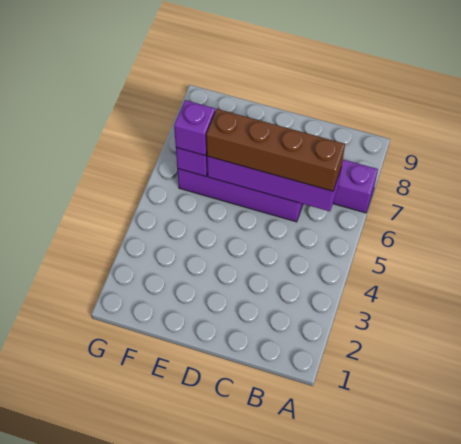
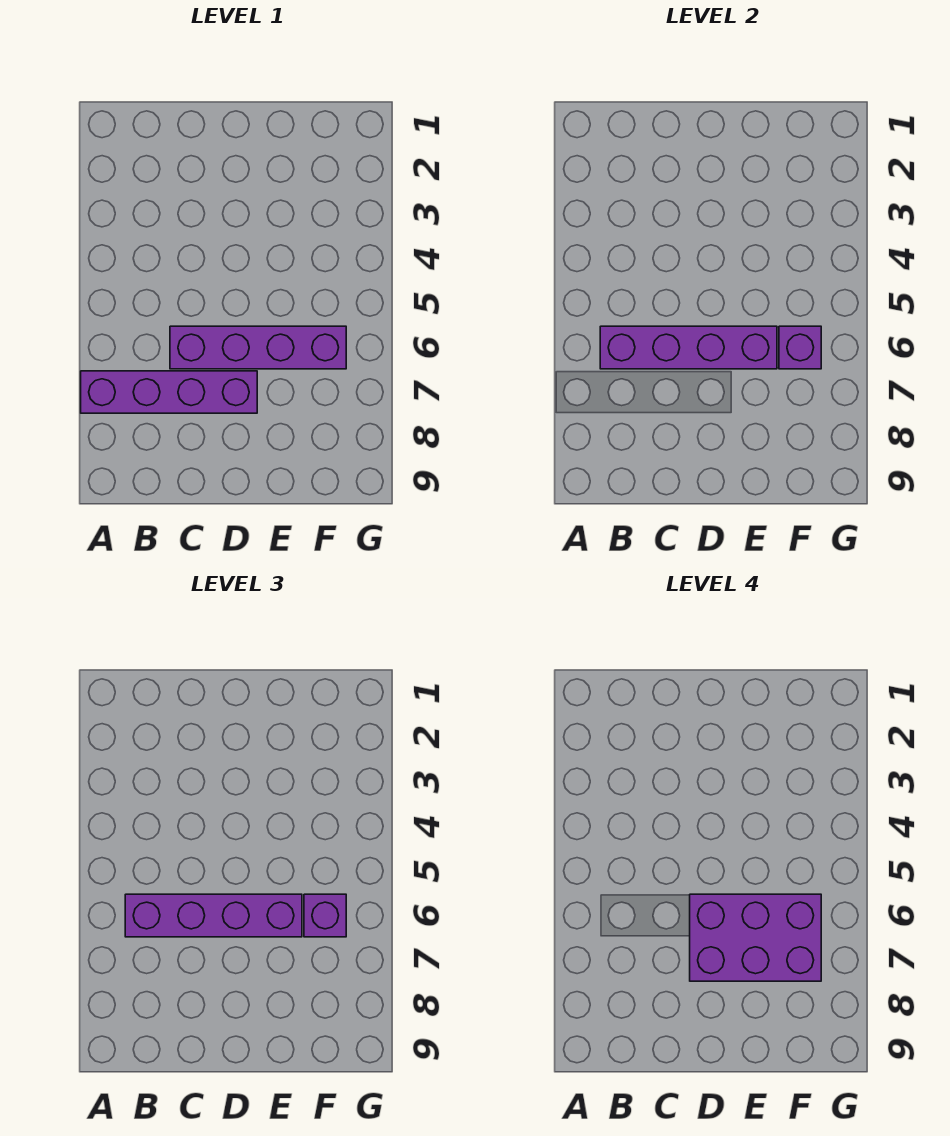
brown 1x4 brick [206,109,345,191] -> purple 1x4 brick [125,894,302,937]
none -> purple 2x3 brick [690,894,821,981]

